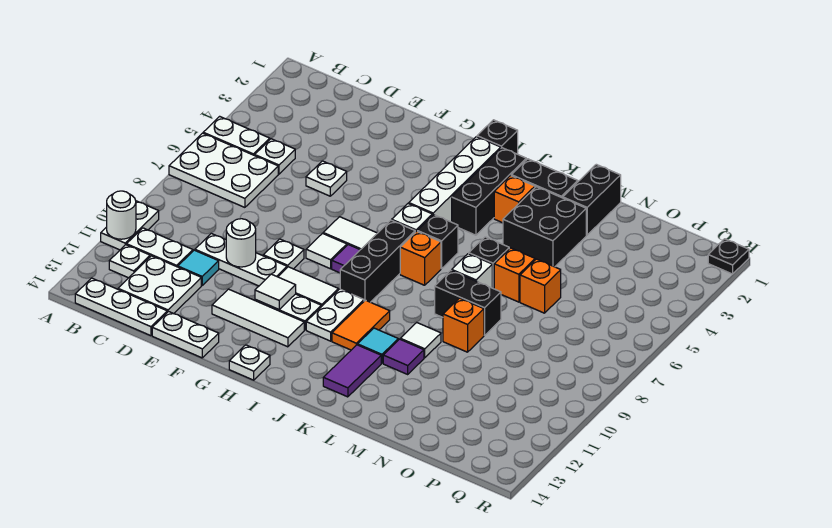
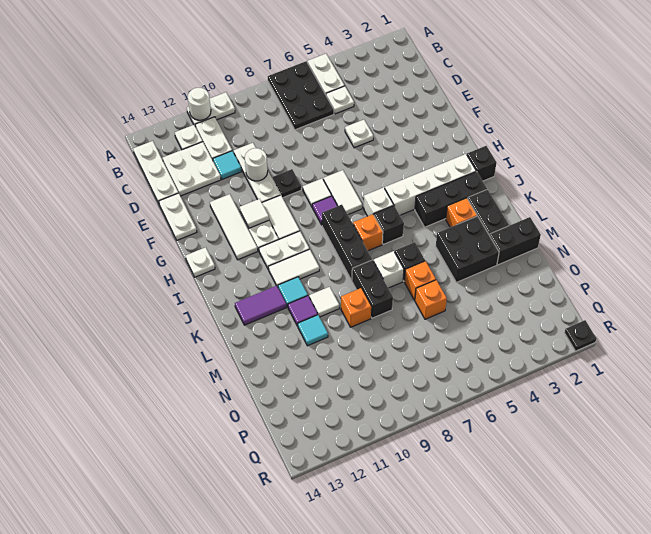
white 2x3 plate [169,133,278,207] -> black 2x3 plate [268,61,334,130]
white 1x1 plate [263,239,304,269] -> black 1x1 plate [273,169,301,198]
black 1x3 brick [340,220,415,302] -> black 1x3 brick turned to [322,205,372,280]
orange 1x2 tile [332,300,390,350] -> white 1x2 tile [268,249,319,286]
none -> cyan 1x1 tile [298,315,328,346]

